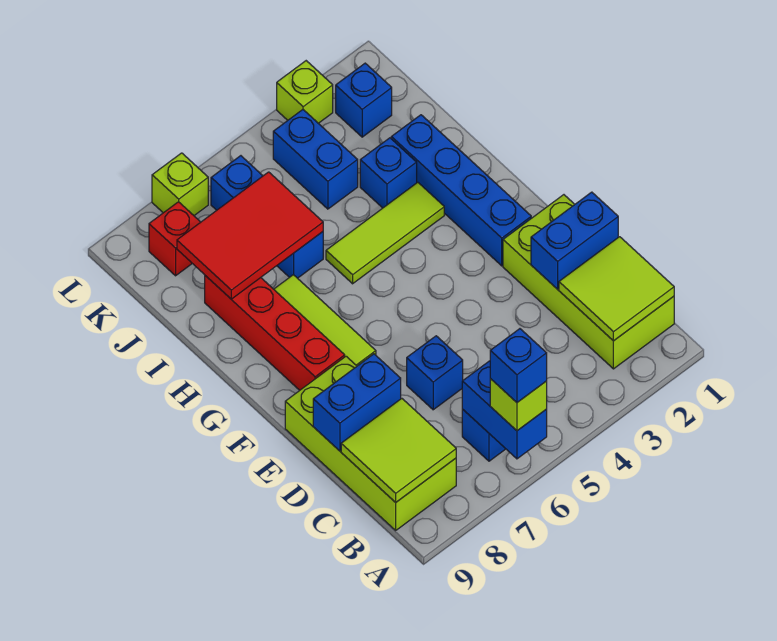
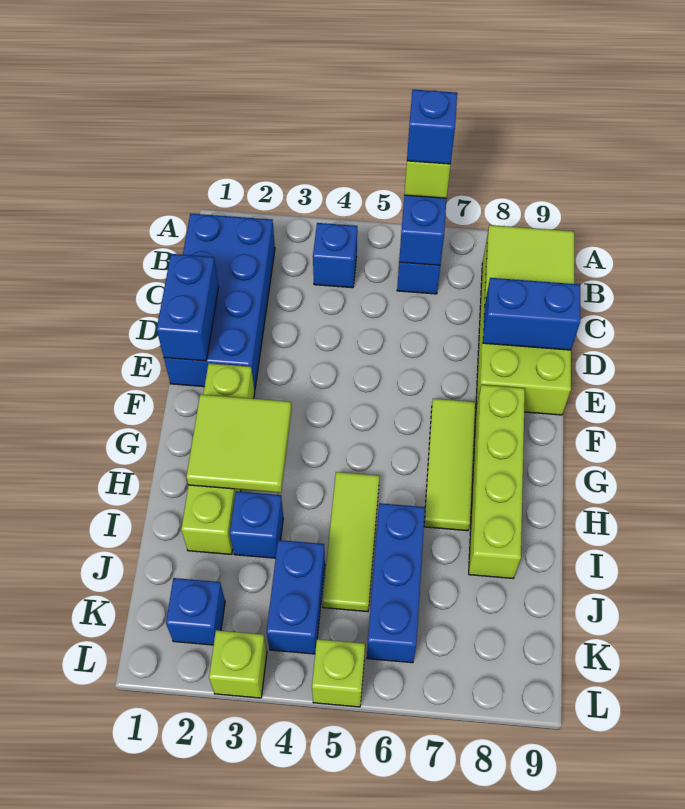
lime 2x4 brick [503,195,674,369] -> blue 2x4 brick [164,214,275,391]
lime 2x2 tile [559,237,674,341] -> lime 2x2 tile moved to [186,394,292,493]
blue 1x2 brick [531,192,618,289] -> blue 1x2 brick turned to [157,254,219,361]
blue 1x1 brick [407,336,463,410] -> blue 1x1 brick moved to [313,223,357,288]
blue 1x4 brick [391,115,531,266] -> lime 1x4 brick [181,363,255,554]
red 1x4 brick [205,276,345,390] -> lime 1x4 brick [469,385,525,578]
lime 1x3 tile [326,182,444,284] -> lime 1x3 tile turned to [323,472,379,612]
red 2x3 tile [177,172,323,299] -> none
red 1x1 brick [149,202,200,276] -> none
lime 1x1 brick [152,153,208,215] -> lime 1x1 brick moved to [312,639,365,707]

